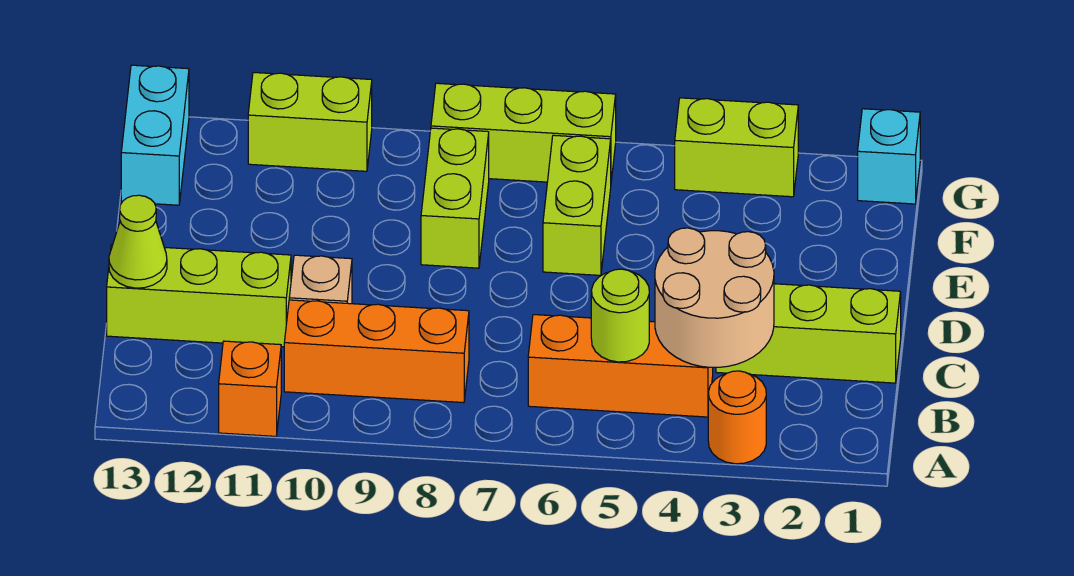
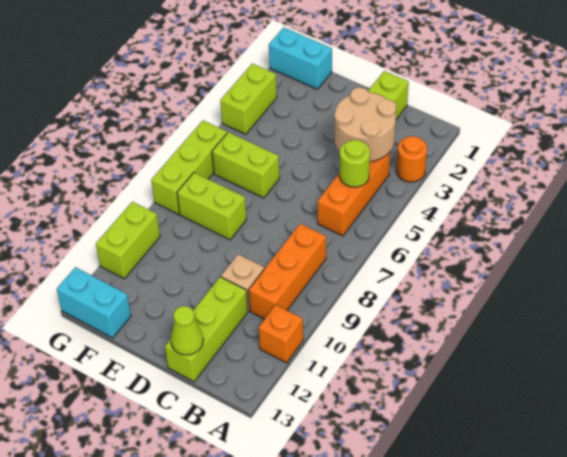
cyan 1x1 brick [858,109,920,204] -> cyan 1x2 brick [269,27,332,89]

